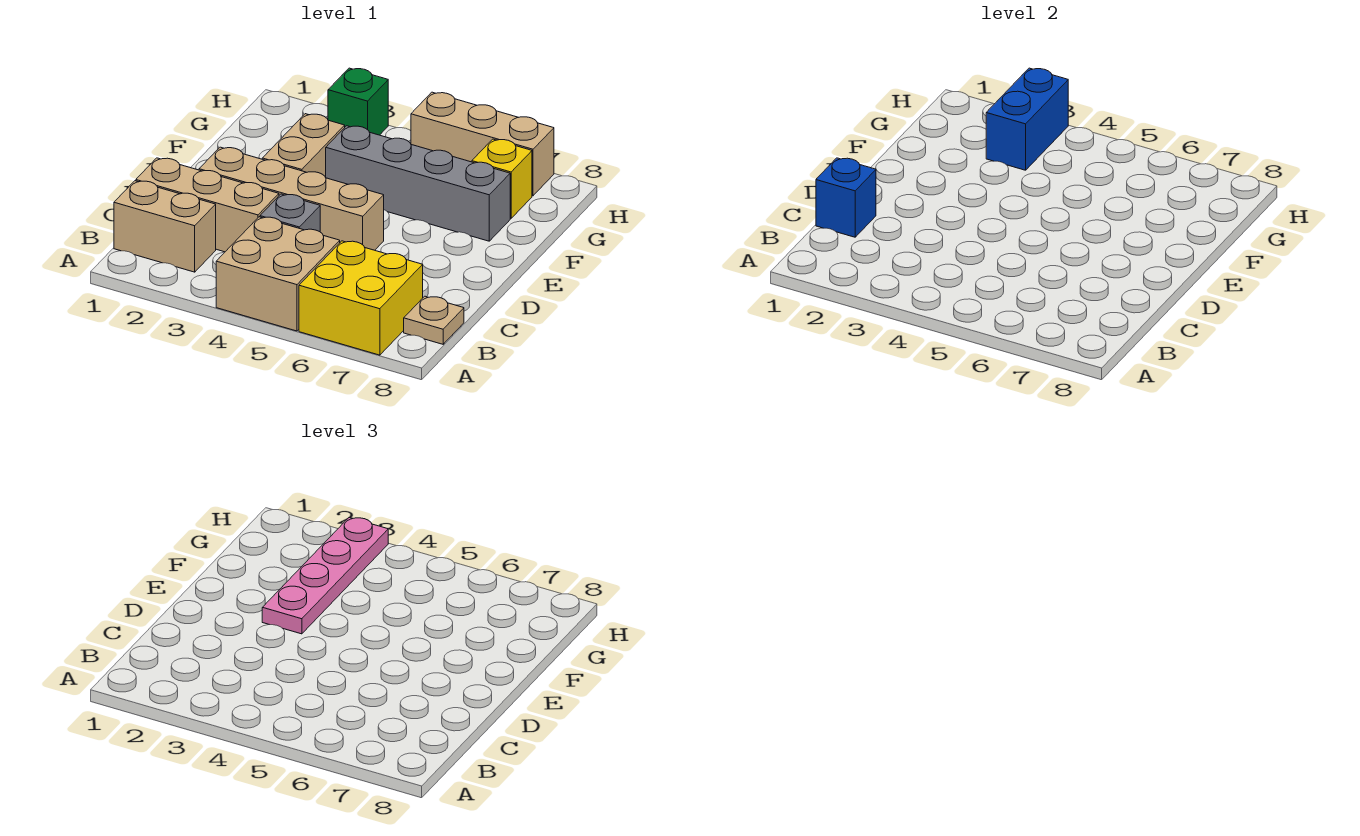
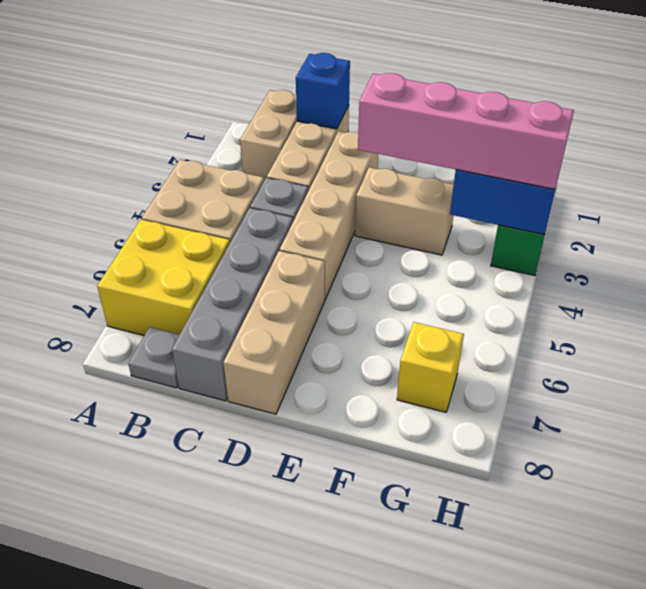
tan 1x1 plate [404,296,464,344] -> grey 1x1 plate [128,327,180,388]
pink 1x4 plate [262,518,388,634] -> pink 1x4 brick [358,73,574,189]
grey 1x4 brick [326,126,510,241] -> grey 1x4 brick moved to [172,208,293,401]
tan 1x3 brick [411,92,554,196] -> tan 1x3 brick moved to [223,251,325,414]

